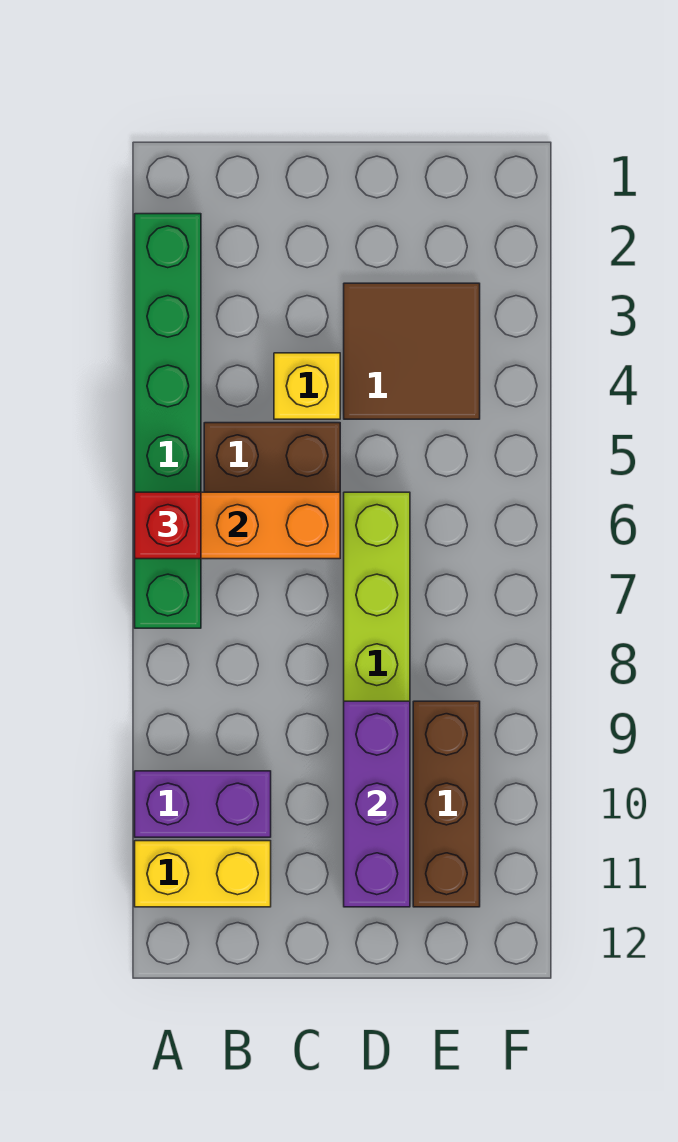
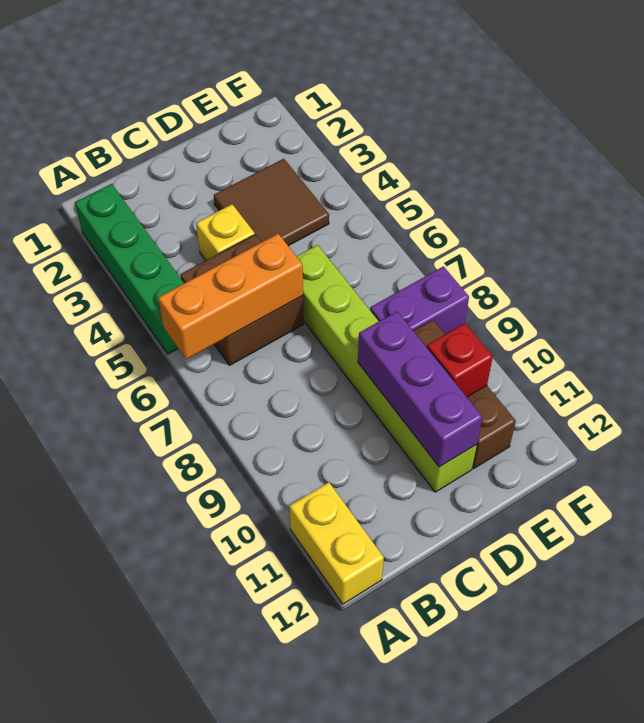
green 1x6 brick [135,214,201,628] -> green 1x4 brick [75,184,184,354]
red 1x1 brick [135,492,201,559] -> red 1x1 brick moved to [427,323,493,397]
purple 1x2 brick [135,771,271,837] -> purple 1x2 brick moved to [370,266,469,334]
yellow 1x2 brick [135,841,271,907] -> yellow 1x2 brick turned to [289,482,384,604]

